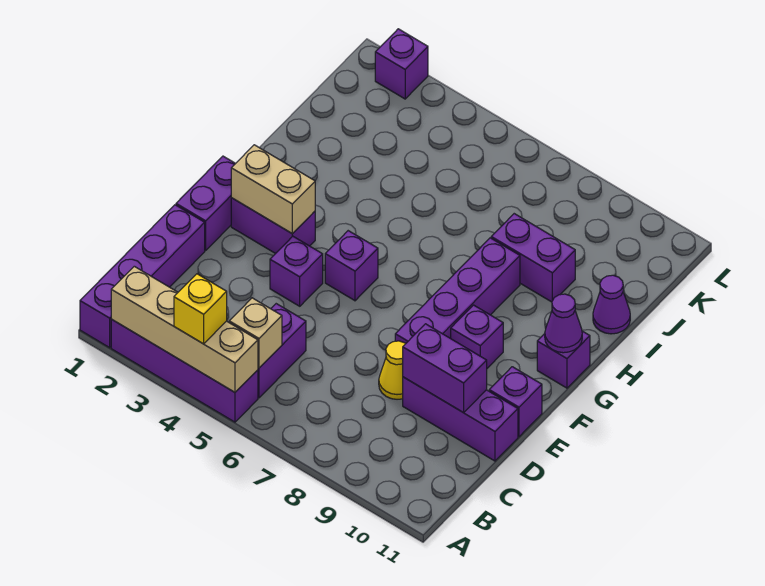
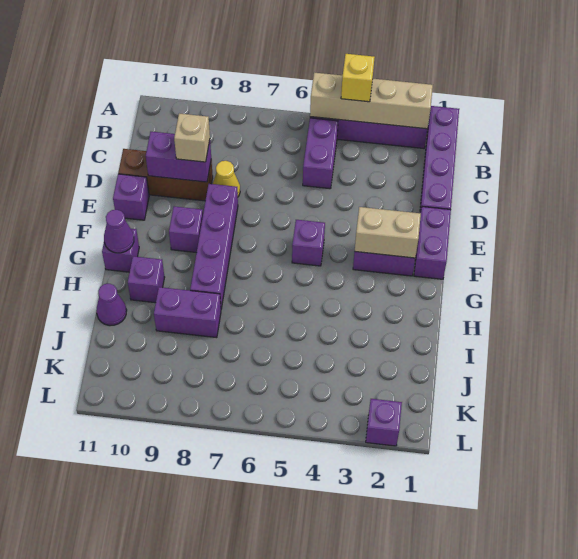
tan 1x1 brick [229,298,282,368] -> tan 1x1 brick moved to [174,113,210,162]
purple 1x3 brick [403,377,518,461] -> brown 1x3 brick [118,149,213,201]
purple 1x1 brick [270,236,323,306] -> purple 1x1 brick moved to [128,256,165,303]

